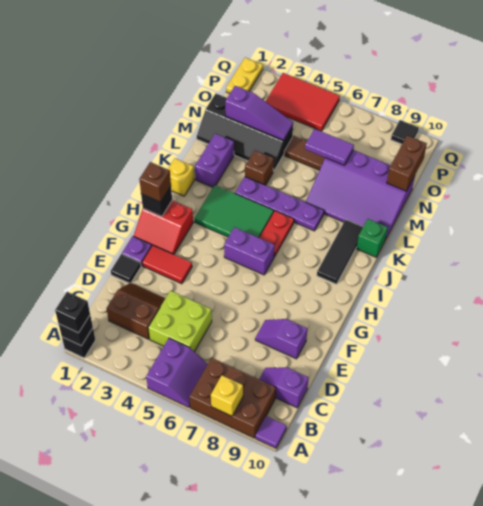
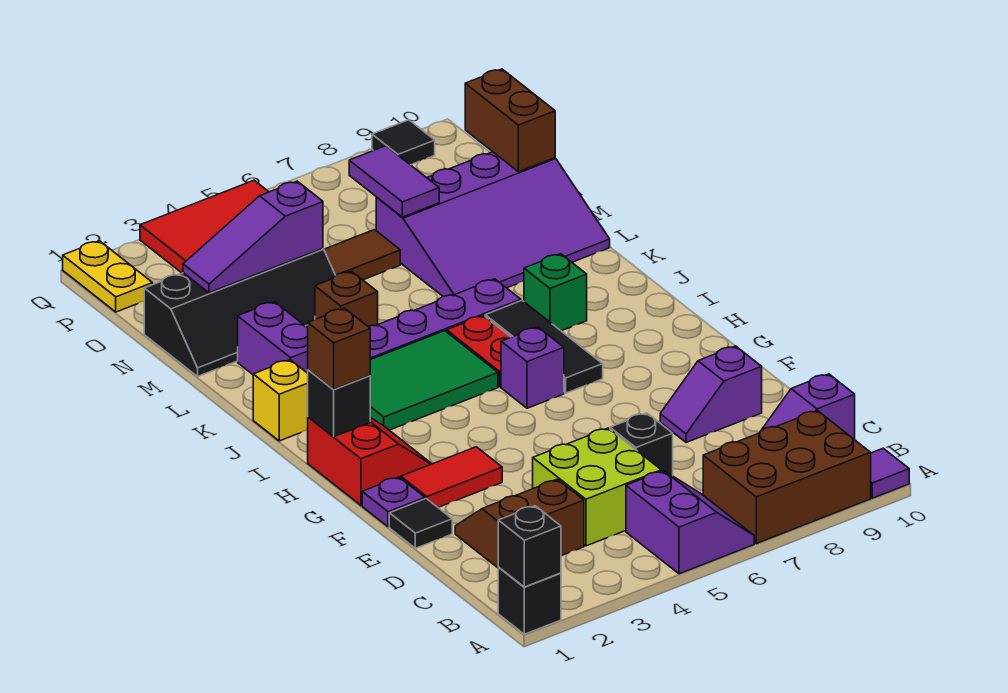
black 1x1 brick [55,292,90,333] -> black 1x1 brick moved to [610,413,673,476]
yellow 1x1 brick [211,375,243,416] -> none
red 2x2 slope [134,200,193,254] -> red 2x2 slope turned to [308,417,431,505]
purple 1x2 brick [224,227,275,275] -> purple 1x1 brick [501,327,564,408]
black 1x3 tile [317,220,363,284] -> black 1x3 tile moved to [485,301,603,393]
green 1x1 brick [357,219,388,257] -> green 1x1 brick moved to [524,254,587,331]
purple 1x3 slope [225,86,293,140] -> purple 1x3 slope turned to [183,181,323,293]
purple 1x2 tile [305,129,354,165] -> purple 1x2 tile turned to [349,146,439,217]

